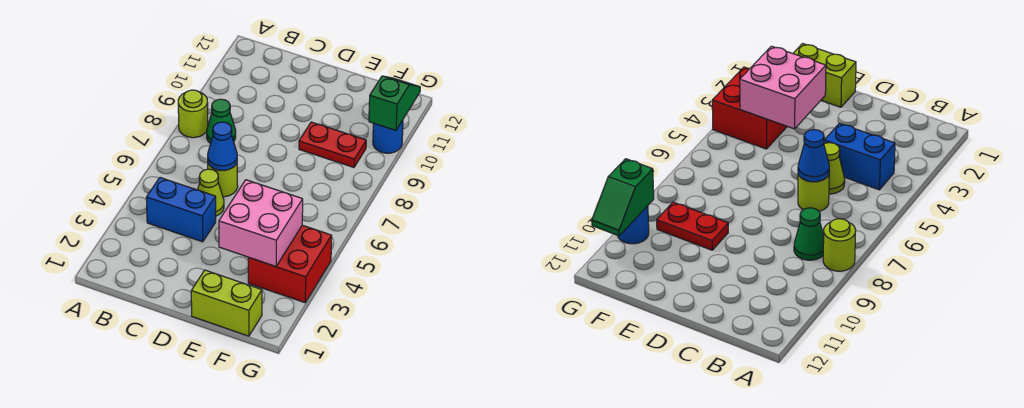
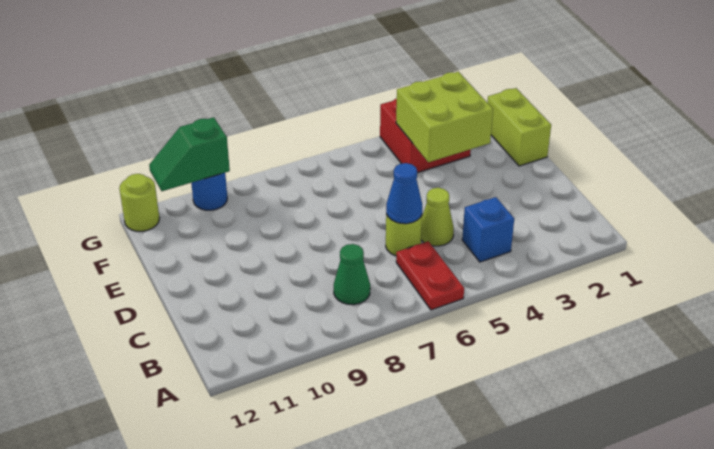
lime 1x1 round brick [178,90,208,138] -> lime 1x1 round brick moved to [119,174,160,231]
blue 1x2 brick [146,178,216,242] -> blue 1x1 brick [462,197,514,262]
pink 2x2 brick [219,180,303,266] -> lime 2x2 brick [396,72,493,162]
red 1x2 plate [299,122,366,167] -> red 1x2 plate moved to [396,241,464,310]

